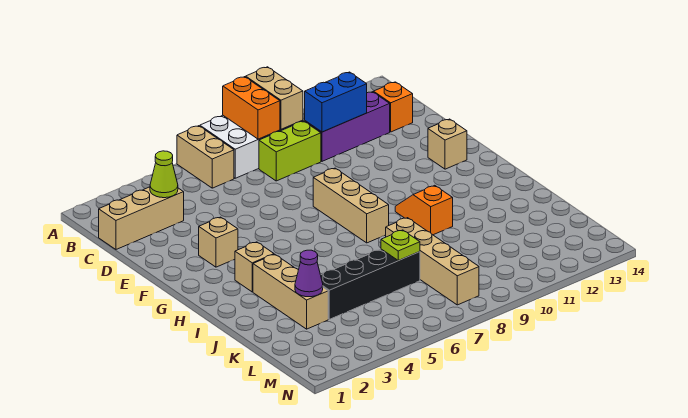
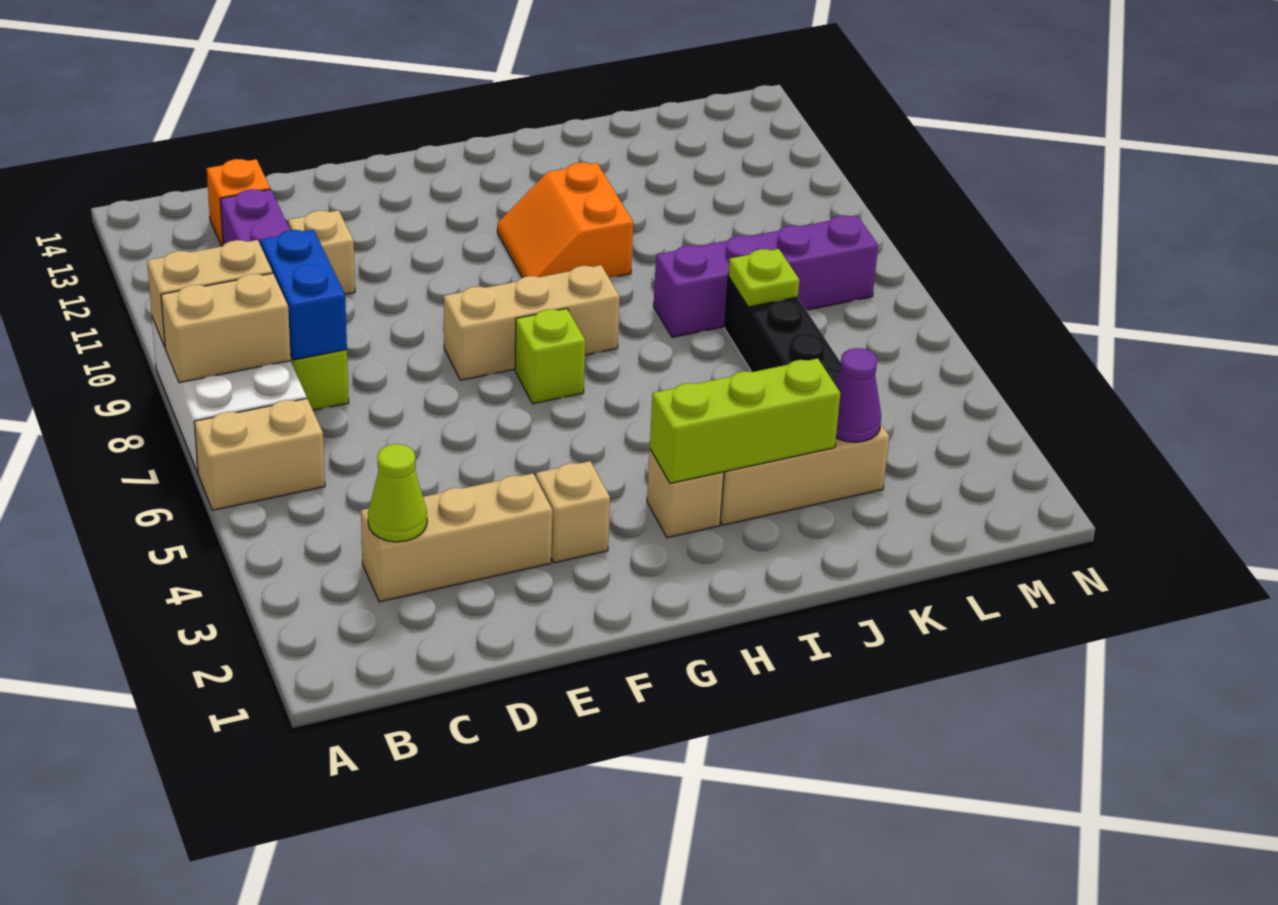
orange 1x2 brick [223,77,280,139] -> tan 1x2 brick [161,273,291,383]
tan 1x3 brick [99,187,184,249] -> tan 1x3 brick turned to [361,473,552,602]
blue 1x2 brick [305,72,367,132] -> blue 1x2 brick moved to [261,229,347,360]
tan 1x1 brick [428,119,467,169] -> tan 1x1 brick moved to [288,210,355,294]
none -> lime 1x1 brick [515,308,585,404]
none -> lime 1x3 brick [650,358,840,484]
orange 1x2 slope [395,185,453,235] -> orange 2x2 slope [497,163,633,278]
tan 1x4 brick [386,218,479,305] -> purple 1x4 brick [653,215,878,337]

